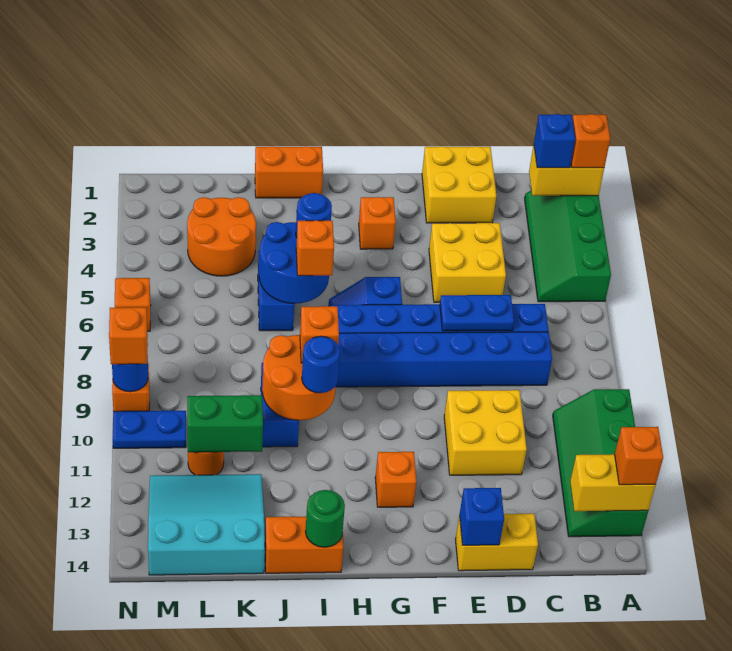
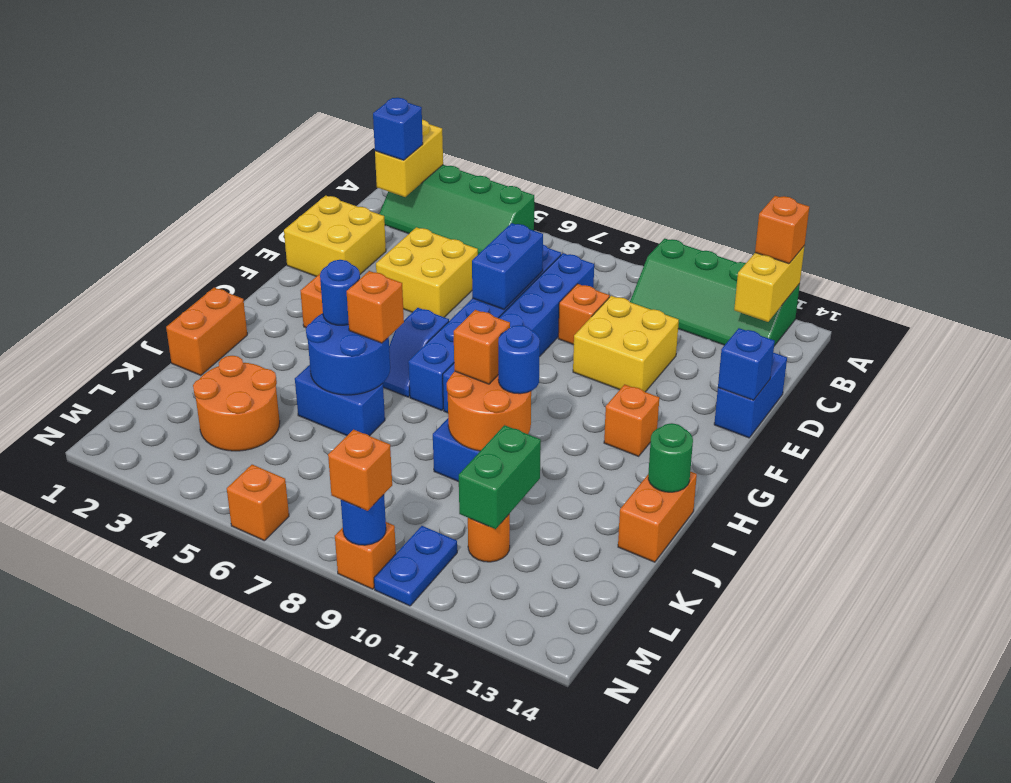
orange 1x1 brick [571,114,610,168] -> orange 1x1 brick moved to [558,284,610,345]
blue 1x2 plate [440,295,514,331] -> blue 1x2 brick [472,223,543,309]
yellow 1x2 brick [456,514,538,571] -> blue 1x2 brick [714,353,787,438]
cyan 3x3 slope [148,474,265,575] -> none

